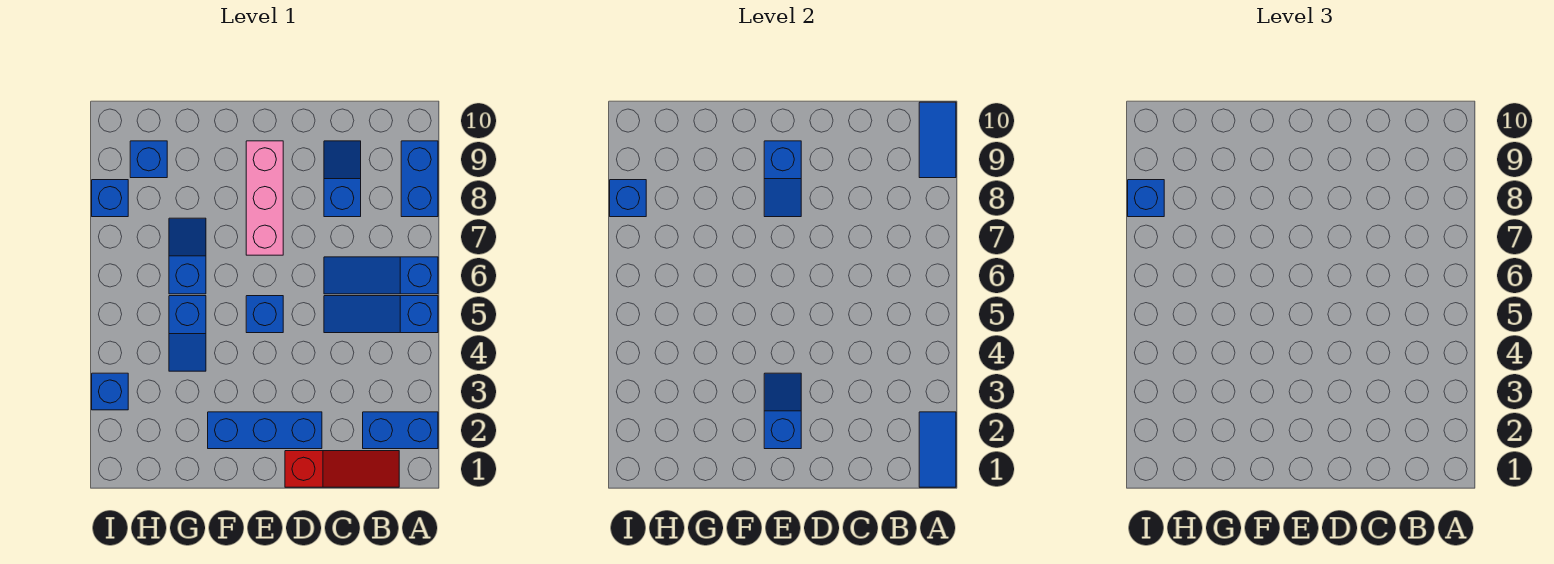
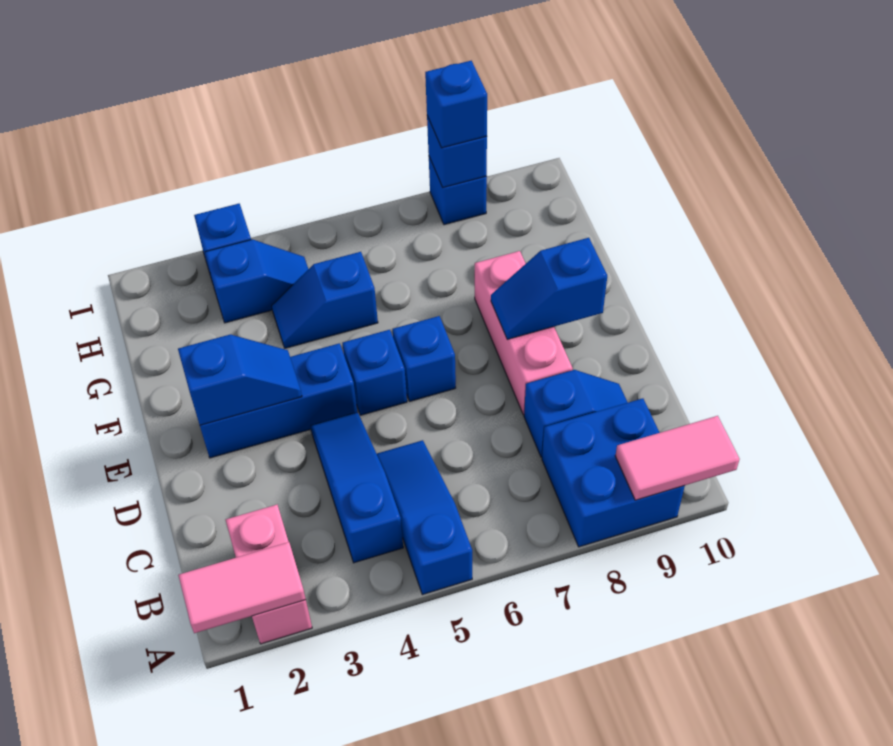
blue 1x2 tile [919,412,956,487] -> pink 1x2 tile [178,542,306,633]
blue 1x2 brick [363,412,438,449] -> pink 1x2 brick [226,505,312,644]
blue 1x3 slope [324,257,438,294] -> blue 1x3 slope moved to [310,412,403,563]
blue 1x2 brick [401,141,438,217] -> blue 2x2 brick [542,398,685,547]
blue 1x2 tile [919,102,956,178] -> pink 1x2 tile [615,416,740,500]
red 1x3 slope [285,451,399,487] -> none
blue 1x3 brick [208,412,322,449] -> blue 1x3 brick turned to [200,343,357,458]
pink 1x3 brick [246,141,283,255] -> pink 1x3 brick turned to [475,251,573,415]
blue 1x2 slope [169,218,206,294] -> blue 1x2 slope moved to [205,239,308,323]
blue 1x1 brick [130,141,167,178] -> blue 1x1 brick moved to [393,316,456,401]

